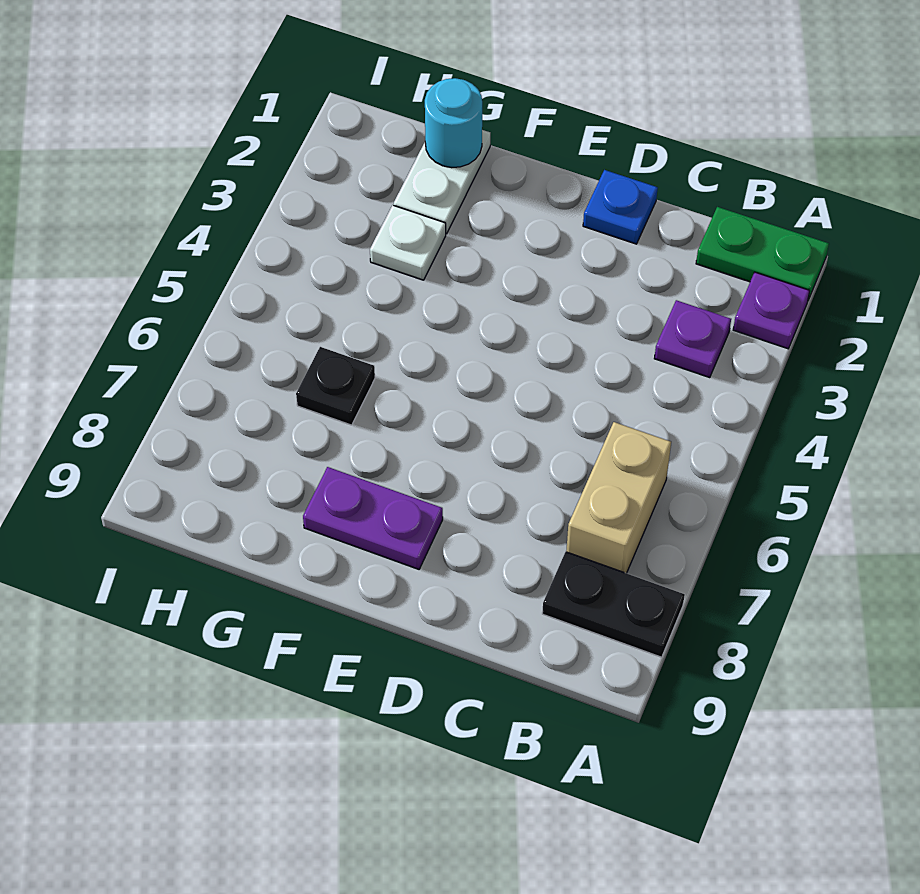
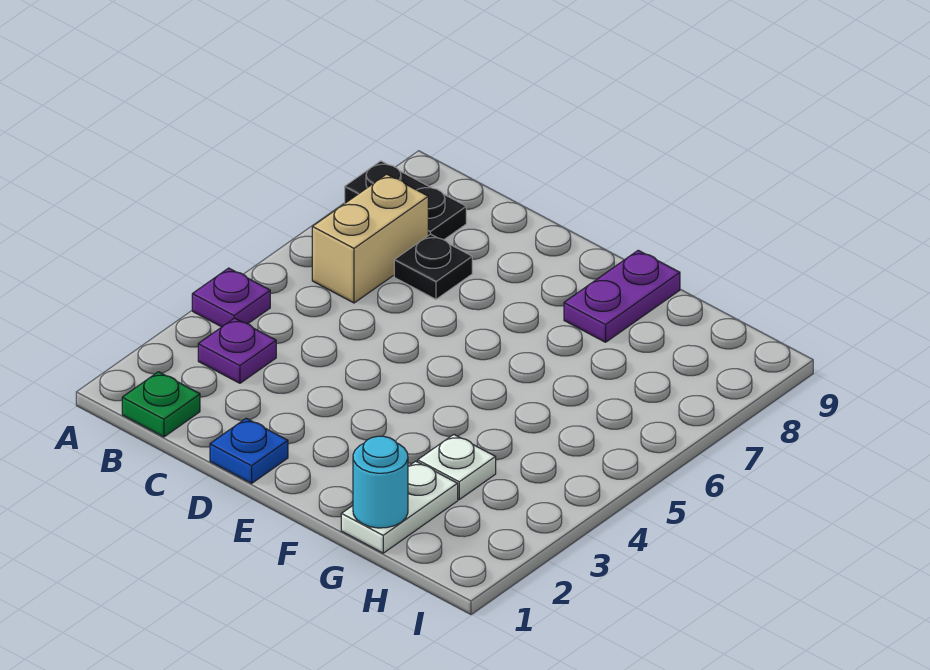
green 1x2 plate [696,207,829,300] -> green 1x1 plate [122,372,200,437]
purple 1x1 plate [733,272,809,349] -> purple 1x1 plate moved to [192,268,270,327]
purple 1x2 plate [303,467,443,569] -> purple 1x2 plate turned to [564,250,680,342]
black 1x1 plate [296,347,375,425] -> black 1x1 plate moved to [394,234,472,299]

